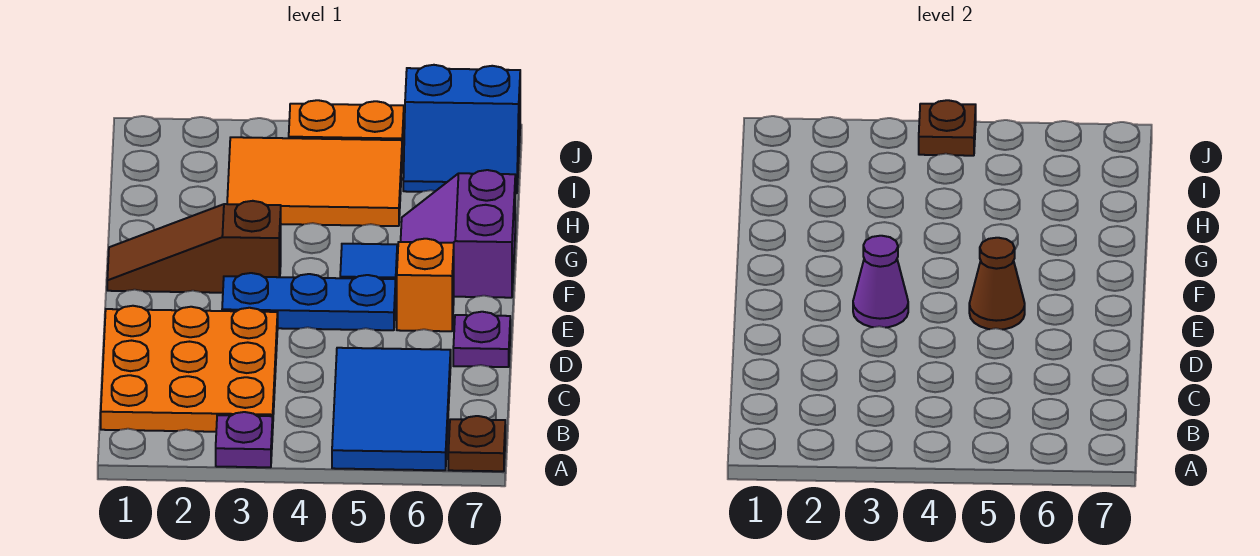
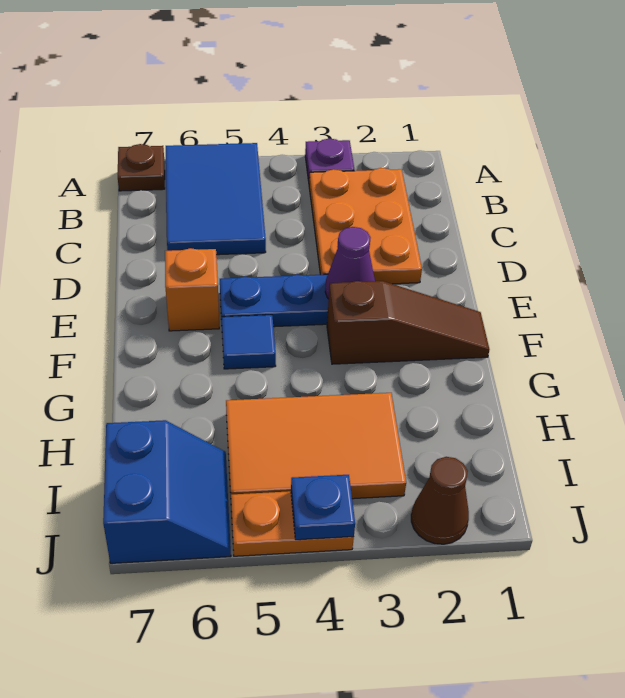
orange 3x3 plate [101,306,278,432] -> orange 2x3 plate [309,168,422,284]
purple 1x1 plate [453,312,510,367] -> none
brown 1x1 cone [969,238,1025,329] -> brown 1x1 cone moved to [411,457,469,544]
purple 2x2 slope [401,170,515,298] -> none
blue 2x2 slope [403,65,520,193] -> blue 2x2 slope turned to [103,420,231,563]
brown 1x1 plate [919,100,976,156] -> blue 1x1 plate [291,475,355,540]

